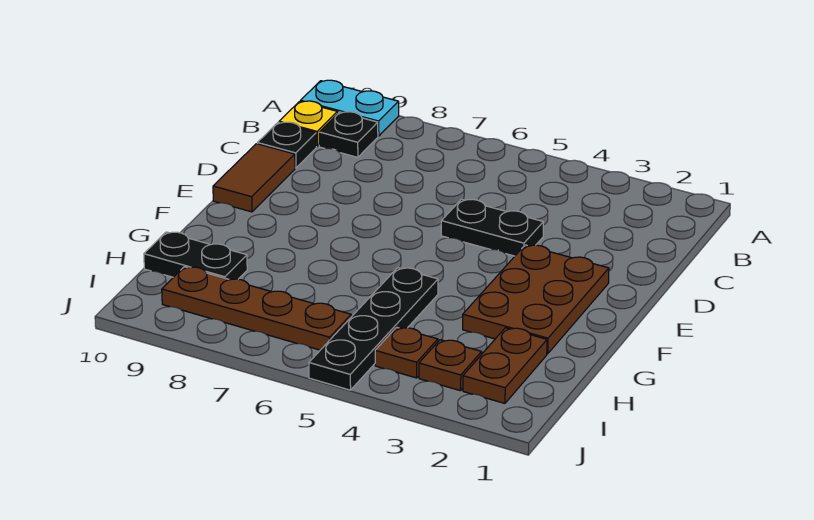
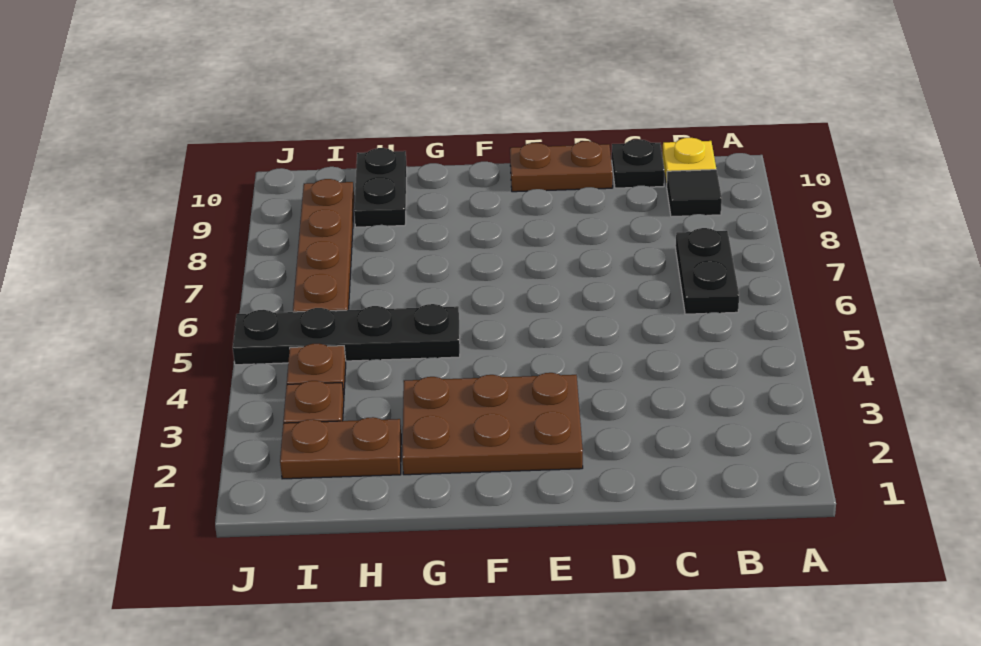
cyan 1x2 plate [301,80,399,136] -> none
black 1x1 plate [319,112,378,157] -> black 1x1 tile [667,170,722,217]
black 1x2 plate [441,199,543,256] -> black 1x2 plate moved to [676,228,739,314]
brown 1x2 tile [213,144,295,212] -> brown 1x2 plate [510,141,613,192]

